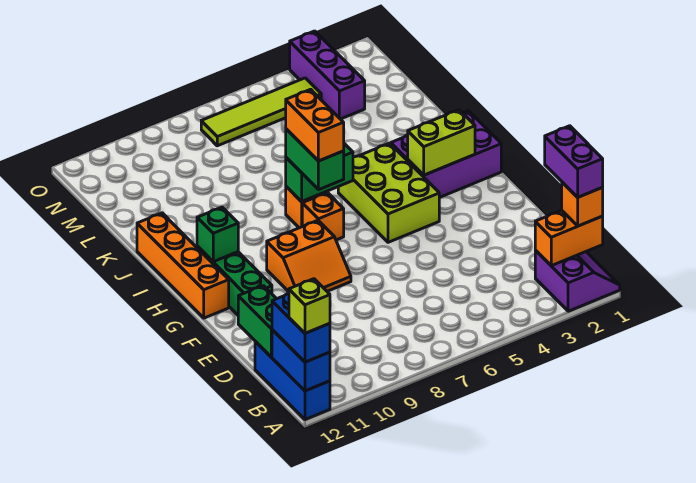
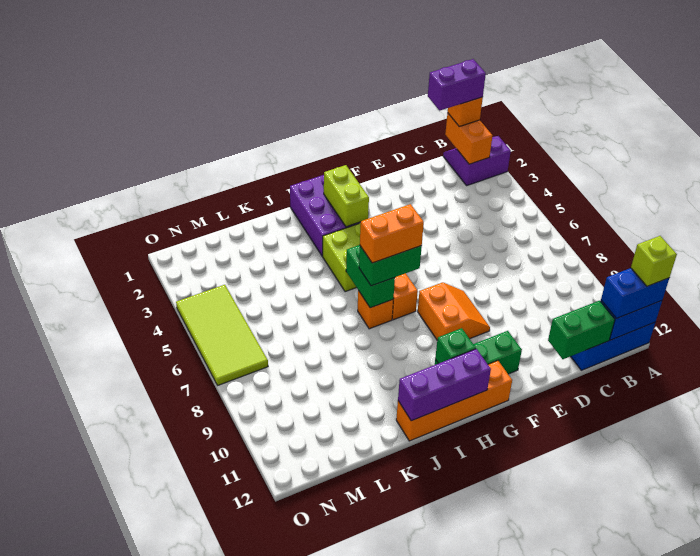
purple 1x3 brick [290,31,365,119] -> purple 1x3 brick moved to [398,349,491,421]
lime 1x4 tile [201,78,321,146] -> lime 2x4 tile [176,285,268,385]

